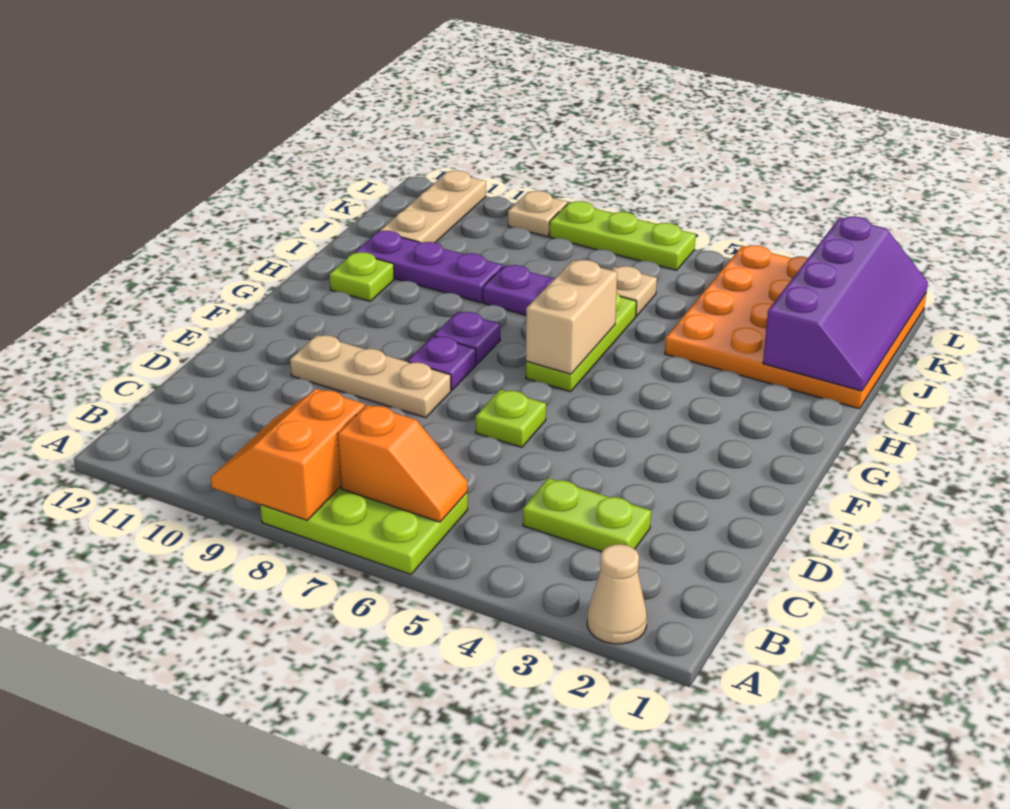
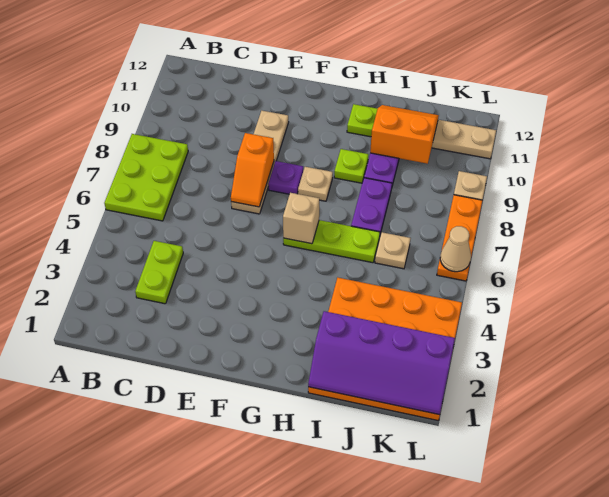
tan 1x1 cone [587,544,647,644] -> tan 1x1 cone moved to [440,226,471,272]
orange 2x2 slope [210,389,365,520] -> orange 2x2 slope moved to [370,105,439,164]
orange 1x2 slope [338,405,467,522] -> orange 1x2 slope moved to [231,133,274,207]
lime 1x1 plate [476,390,546,447] -> lime 1x1 plate moved to [334,149,368,183]
tan 1x3 plate [290,335,451,418] -> tan 1x4 plate [231,111,289,214]
tan 1x2 brick [526,260,617,374] -> tan 1x1 brick [283,193,319,244]
purple 1x1 plate [434,312,500,364] -> tan 1x1 plate [298,167,333,201]
lime 1x3 plate [549,201,696,270] -> orange 1x3 plate [437,195,482,281]

